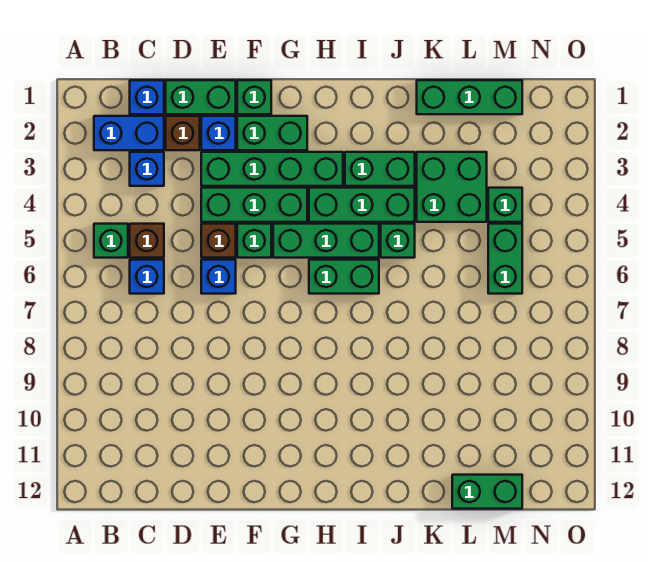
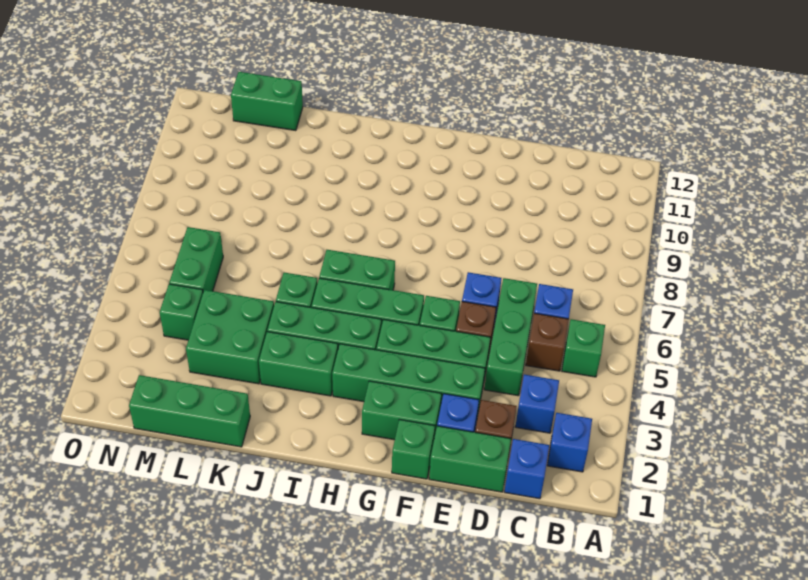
blue 1x2 brick [94,116,164,150] -> blue 1x1 brick [547,413,592,472]
none -> green 1x3 brick [484,278,537,396]

